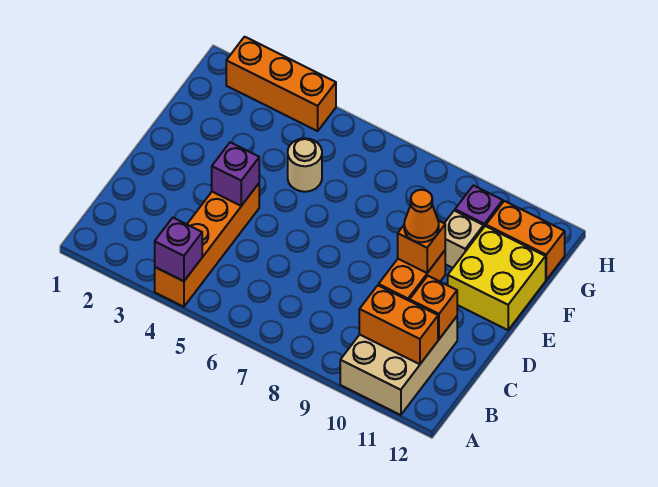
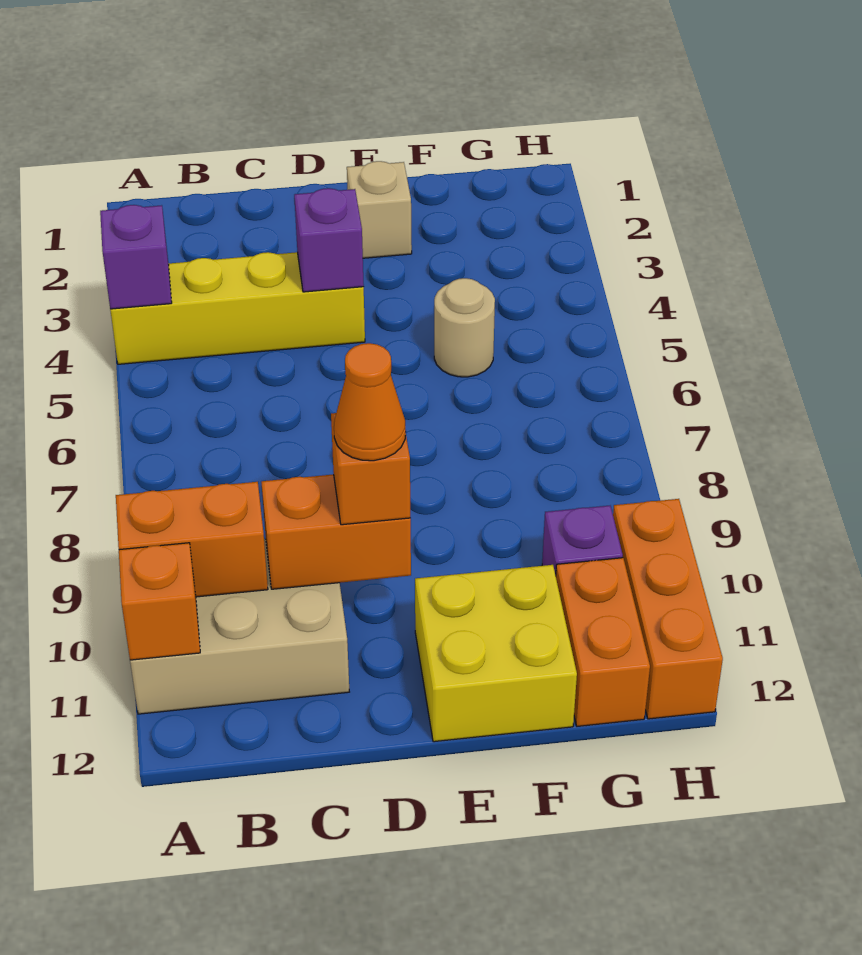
orange 1x4 brick [155,184,259,307] -> yellow 1x4 brick [110,252,365,364]
orange 1x2 brick [359,285,438,364] -> orange 1x2 brick turned to [116,482,268,597]
orange 1x1 brick [410,276,457,339] -> orange 1x1 brick moved to [119,543,200,660]
tan 1x1 brick [444,211,484,268] -> tan 1x1 brick moved to [347,161,412,258]
orange 1x3 brick [226,37,336,131] -> orange 1x3 brick moved to [613,499,723,719]

